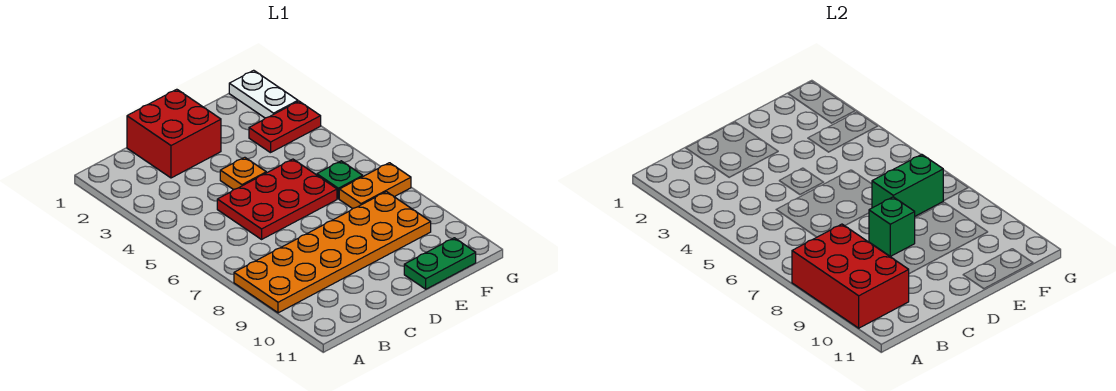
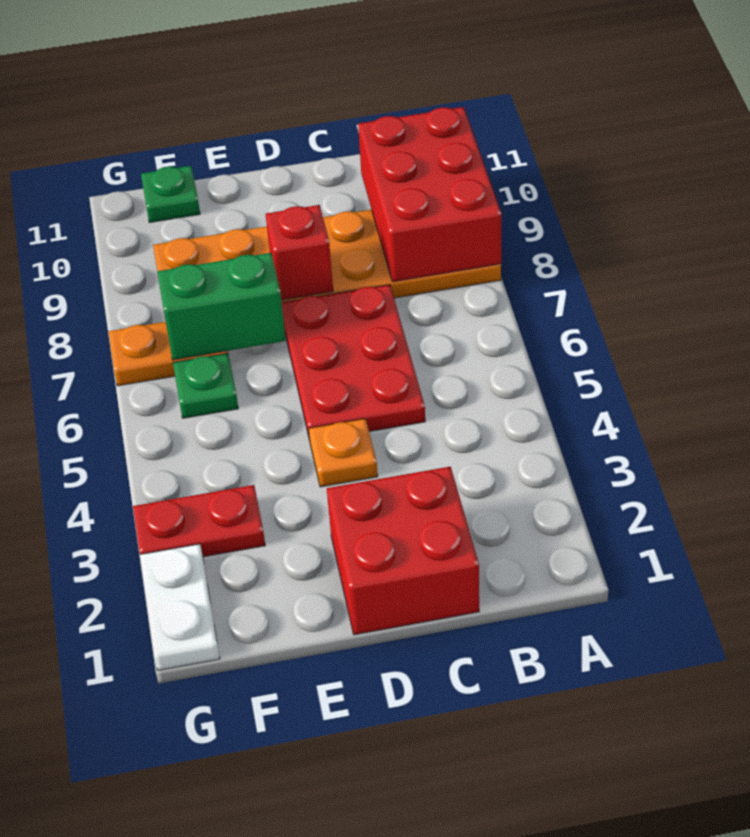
red 2x3 plate [217,159,337,239] -> red 2x3 plate turned to [282,285,425,440]
green 1x1 brick [869,197,915,256] -> red 1x1 brick [266,205,333,300]
green 1x2 plate [404,238,476,289] -> green 1x1 plate [141,166,200,222]

